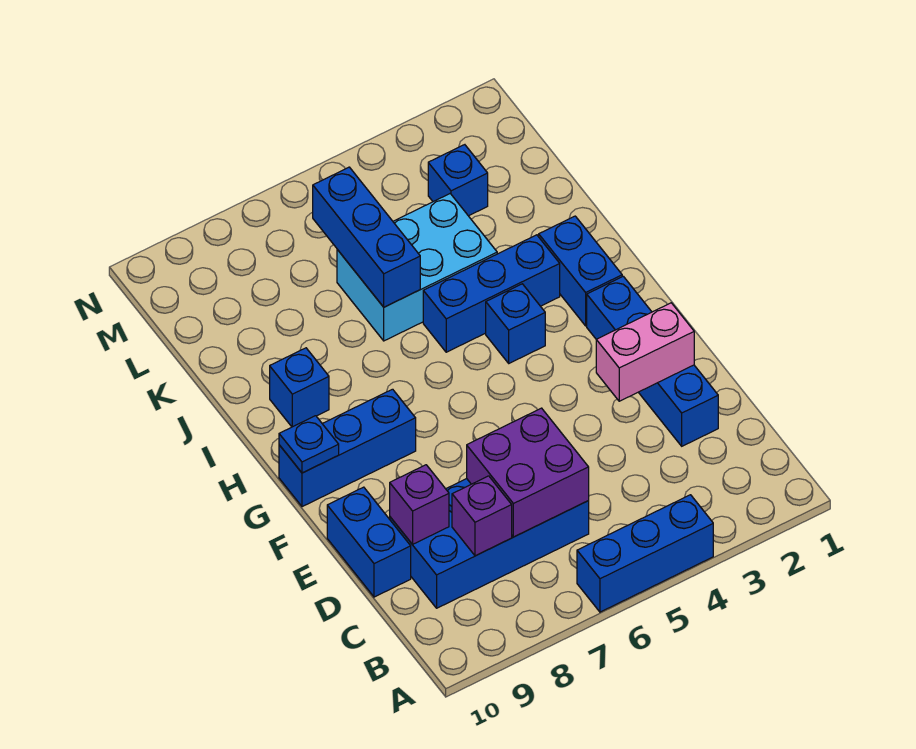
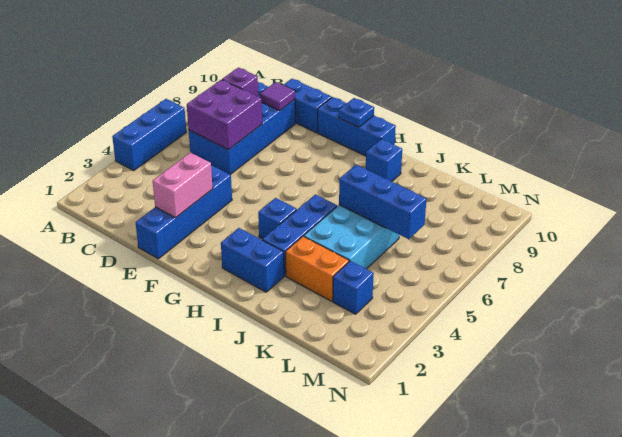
blue 1x4 brick [587,276,718,446] -> blue 1x4 brick turned to [136,165,232,259]
purple 1x1 brick [390,465,449,544] -> purple 1x1 tile [260,82,295,111]
blue 1x3 brick [279,389,416,507] -> blue 1x3 brick turned to [318,97,396,156]
none -> orange 1x2 brick [286,236,349,301]

